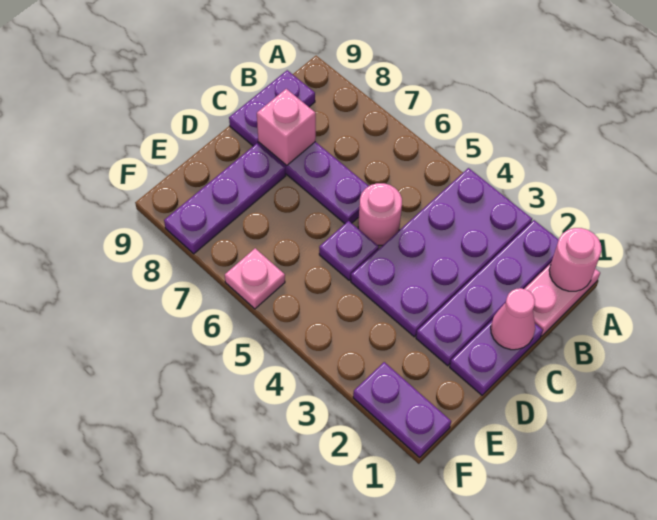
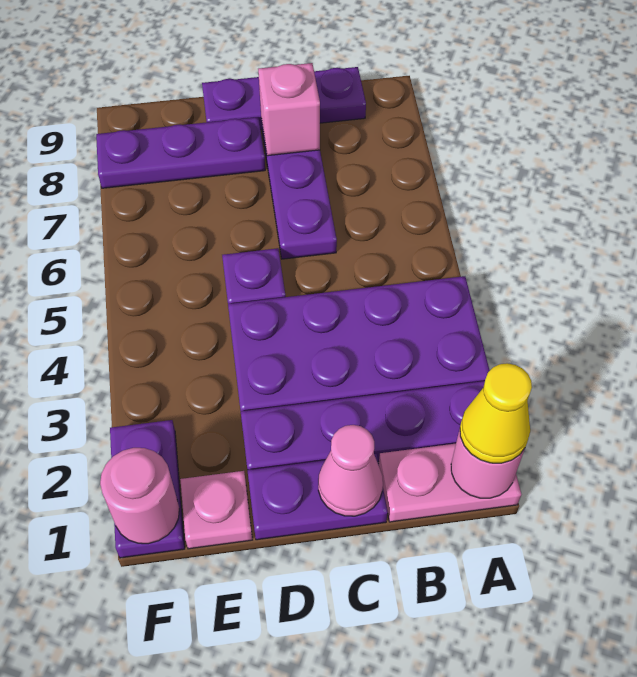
none -> yellow 1x1 cone [460,363,532,463]
purple 1x2 plate [229,70,315,146] -> purple 1x3 plate [202,67,366,129]
pink 1x1 round brick [358,183,402,245] -> pink 1x1 round brick moved to [100,448,179,544]
pink 1x1 plate [225,248,285,309] -> pink 1x1 plate moved to [180,471,252,549]

